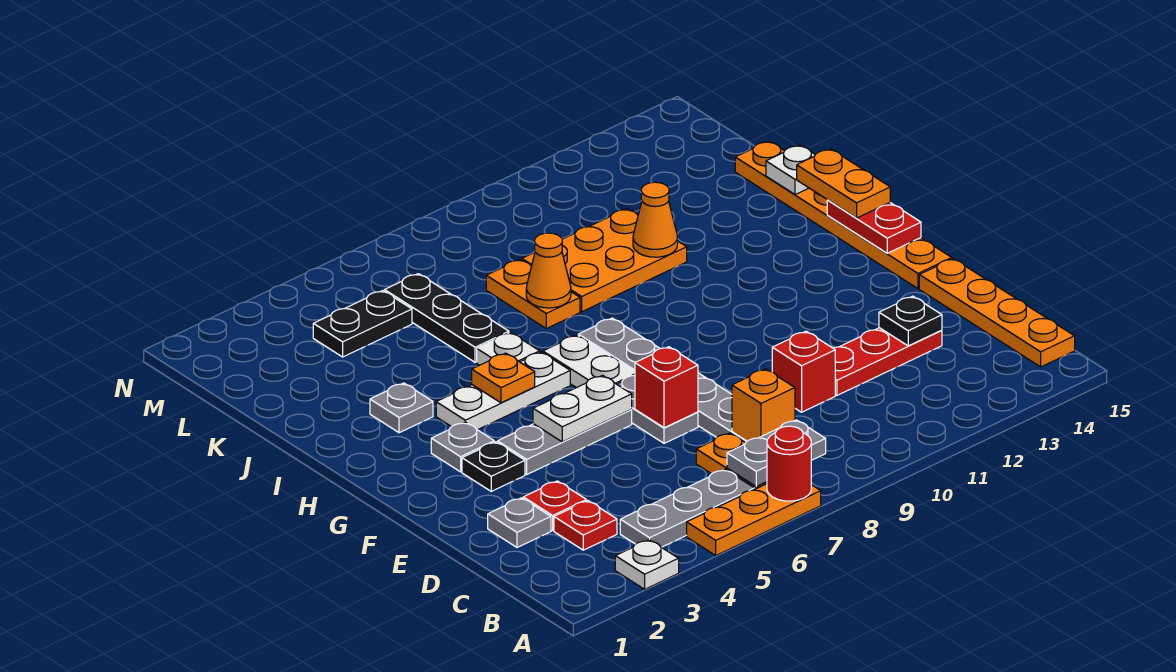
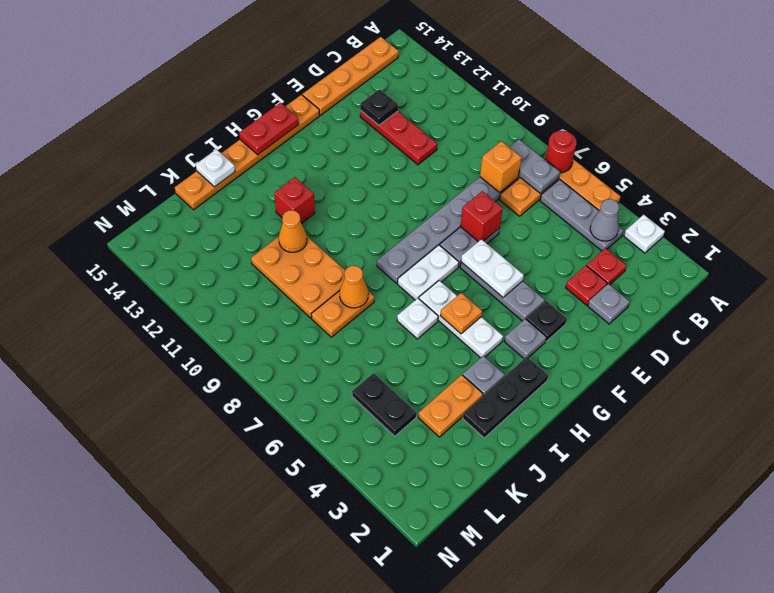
none -> grey 1x1 cone [590,199,619,241]
red 1x1 brick [772,331,835,412] -> red 1x1 brick moved to [274,177,315,223]
orange 1x2 plate [797,149,890,218] -> orange 1x2 plate moved to [418,375,483,437]
black 1x3 plate [385,274,509,362] -> black 1x3 plate moved to [463,357,548,438]

